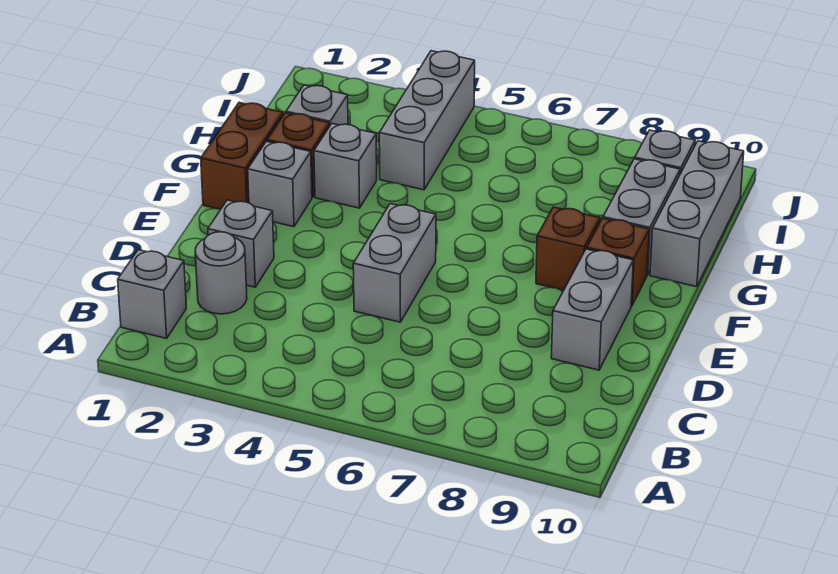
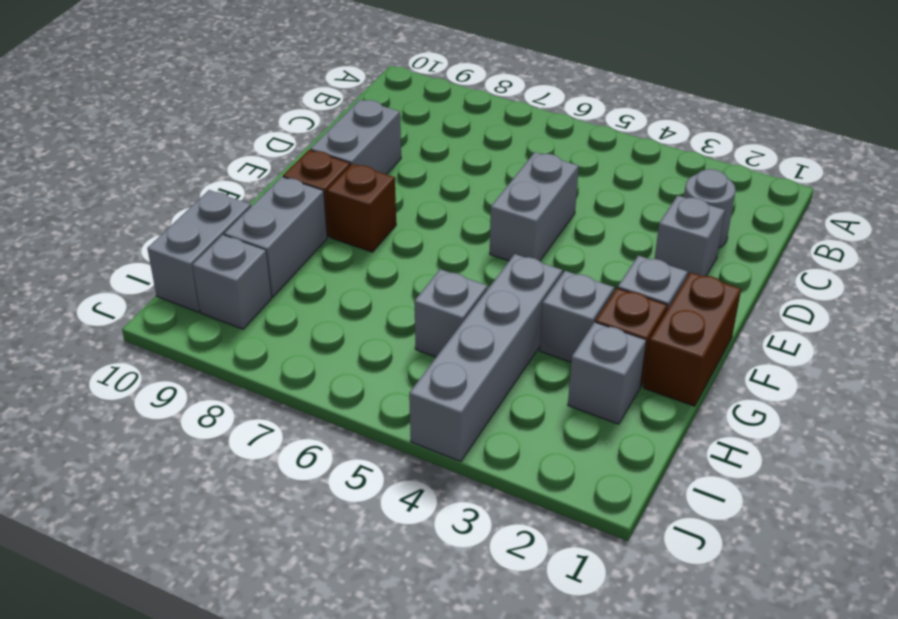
grey 1x1 brick [118,250,186,339] -> grey 1x1 brick moved to [414,269,488,357]
grey 1x3 brick [650,141,744,287] -> grey 1x2 brick [147,190,251,312]
grey 1x3 brick [379,51,475,190] -> grey 1x4 brick [409,254,562,462]

